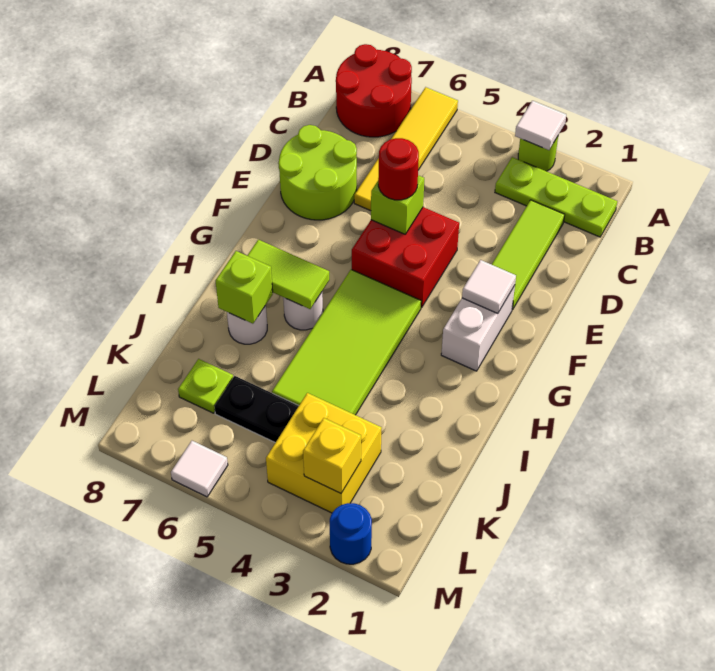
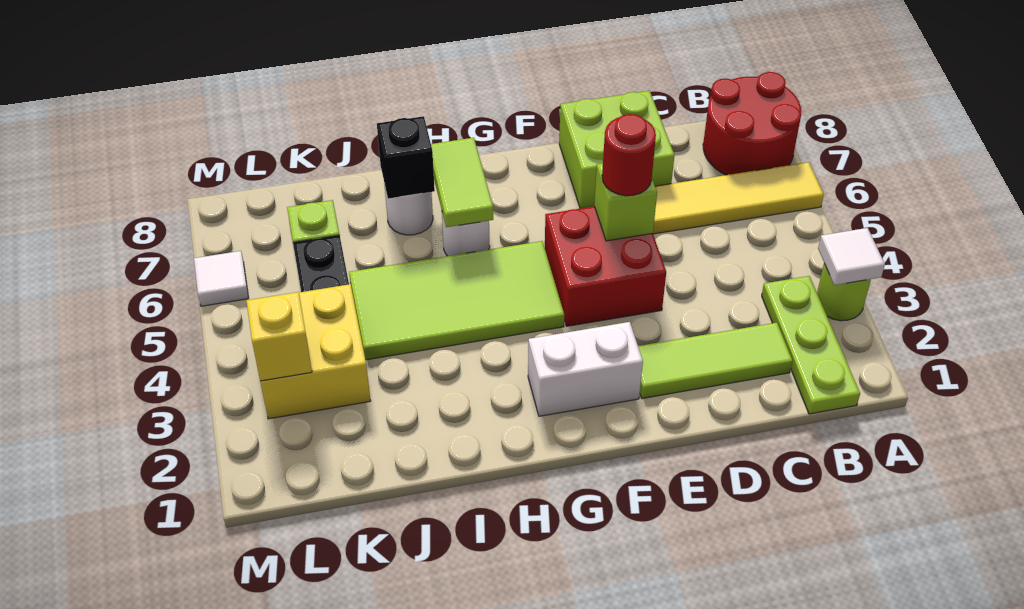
lime 2x2 round brick [278,125,357,220] -> lime 2x2 brick [559,91,675,209]
white 1x1 tile [462,260,516,314] -> none
lime 1x1 brick [216,251,273,324] -> black 1x1 brick [377,116,435,199]
blue 1x1 round brick [330,503,372,564] -> none

